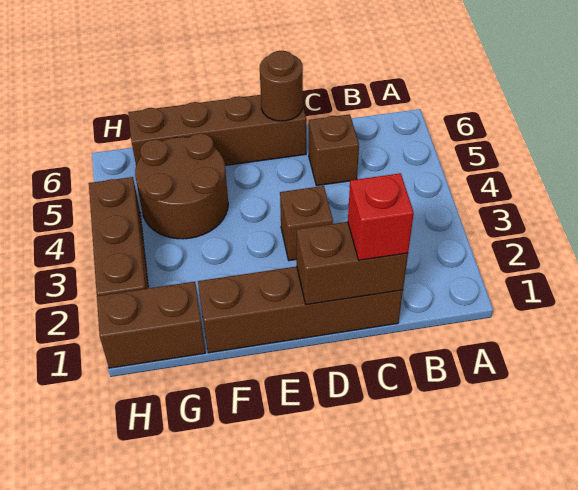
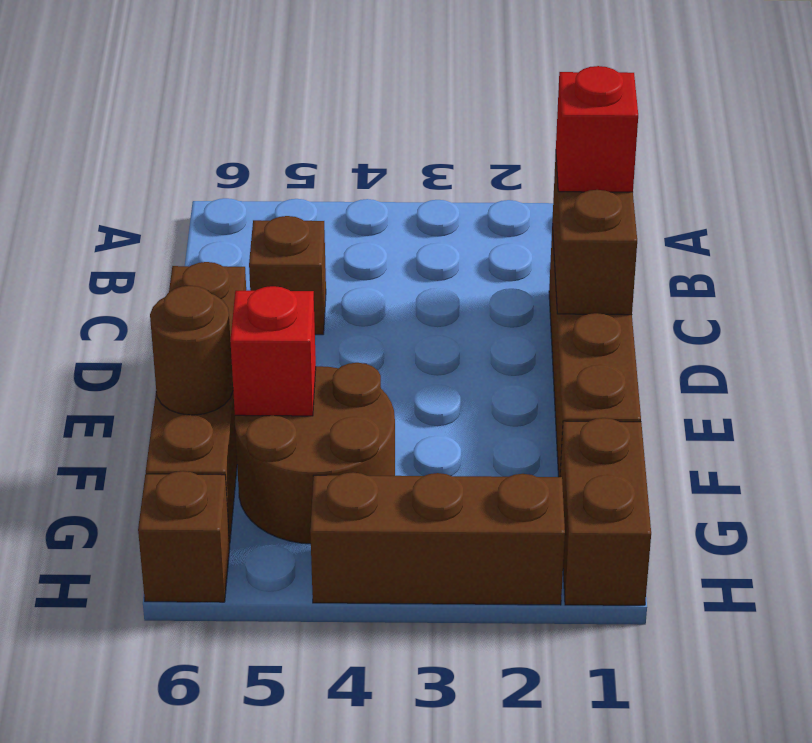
brown 1x1 brick [280,186,333,261] -> brown 1x1 brick moved to [138,471,230,602]
brown 1x1 round brick [260,51,303,121] -> brown 1x1 round brick moved to [150,286,233,415]
none -> red 1x1 brick [230,286,316,416]

